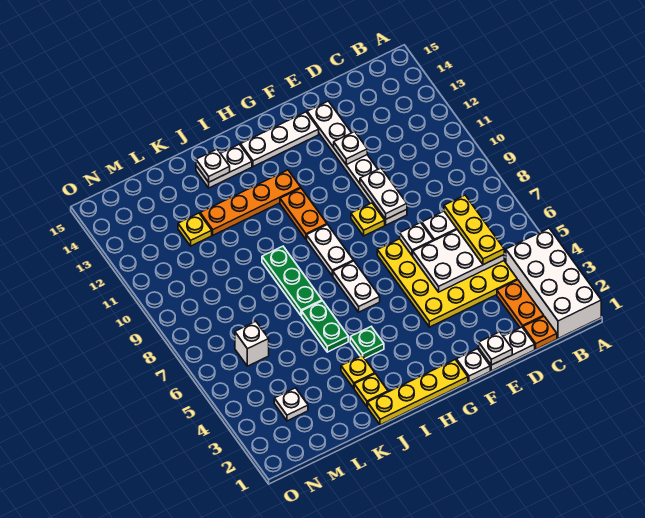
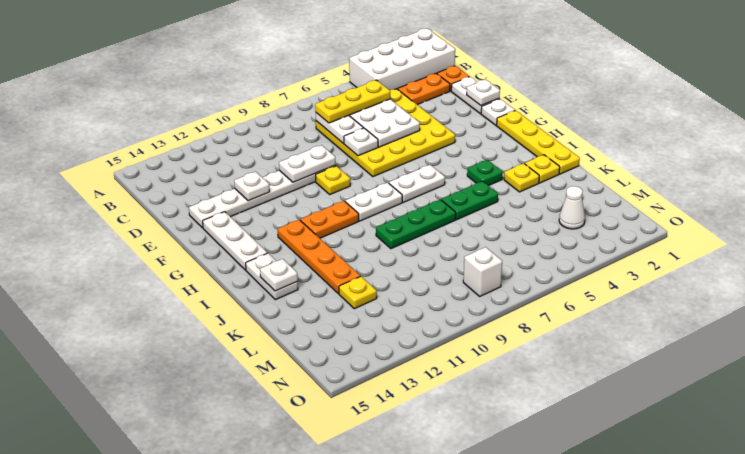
white 1x1 plate [274,388,308,421] -> white 1x1 cone [559,186,585,229]
white 1x1 brick [235,321,269,366] -> white 1x1 brick moved to [463,247,502,296]

